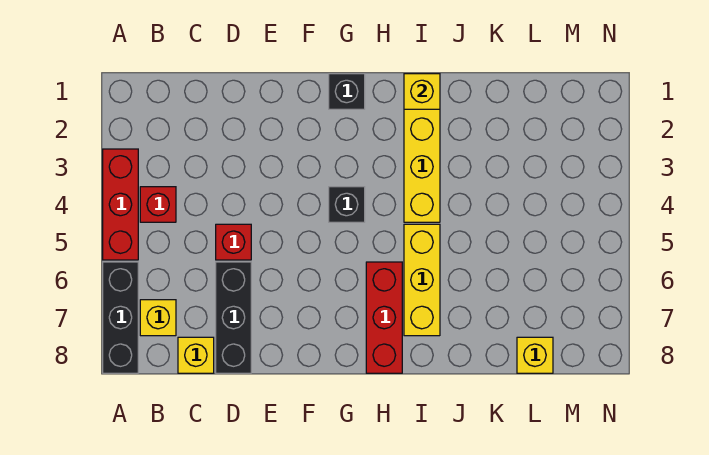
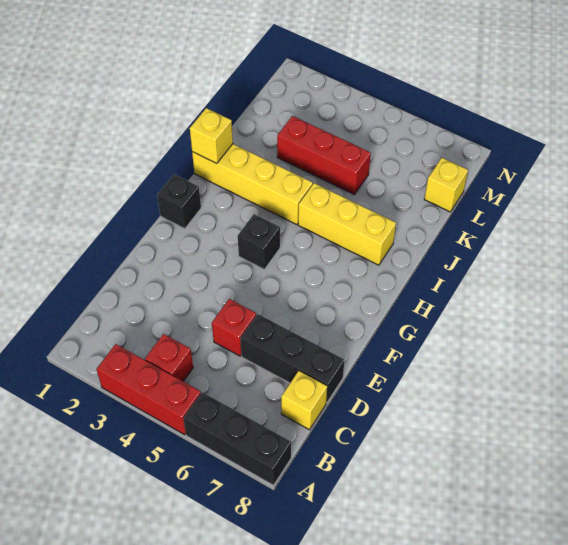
yellow 1x1 brick [140,300,176,336] -> none
red 1x3 brick [366,262,402,373] -> red 1x3 brick moved to [277,116,371,195]

